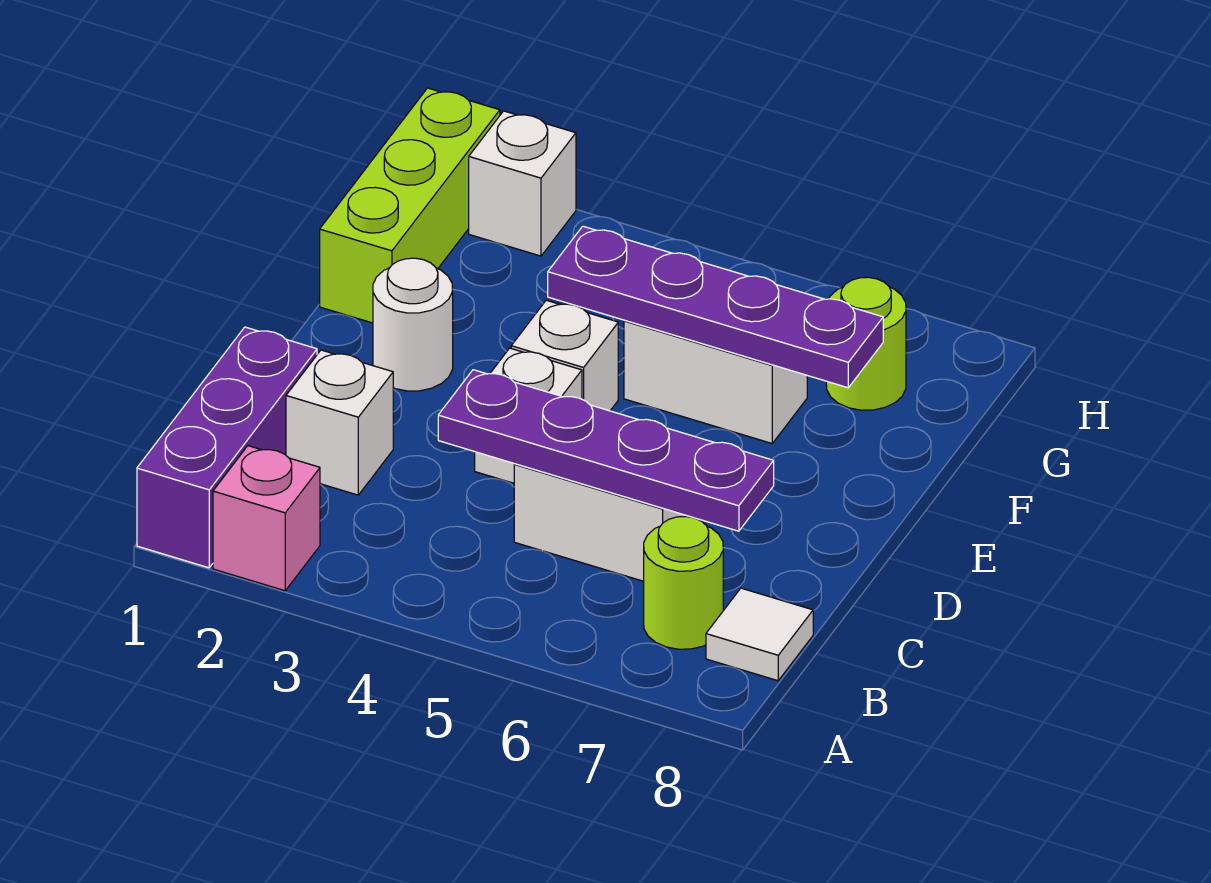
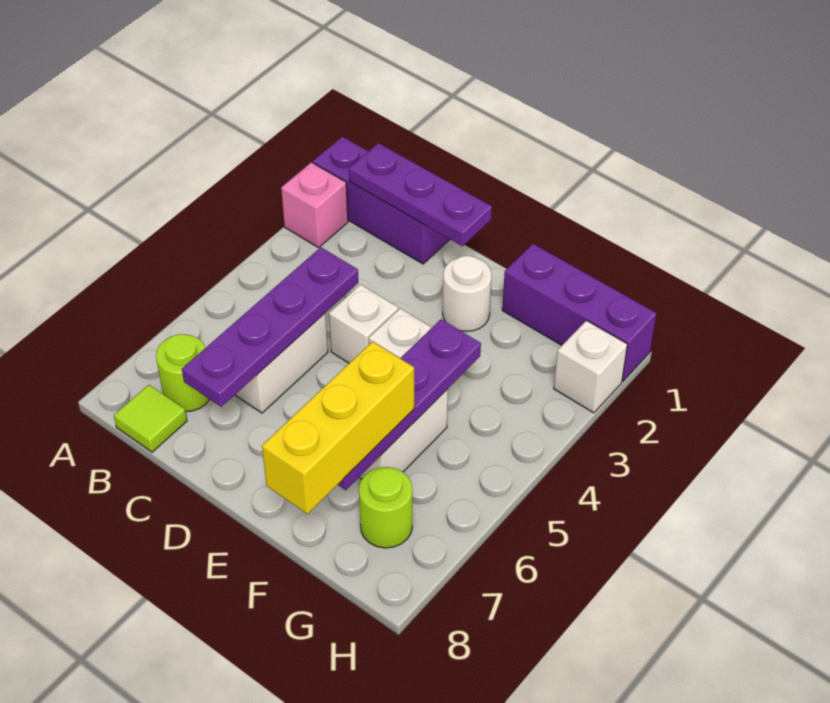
none -> purple 1x3 plate [349,143,492,246]
white 1x1 tile [706,588,813,681] -> lime 1x1 tile [114,385,187,452]
white 1x1 brick [286,350,393,495] -> none
lime 1x3 brick [320,88,500,323] -> purple 1x3 brick [502,244,656,381]
none -> yellow 1x3 brick [262,342,414,514]

